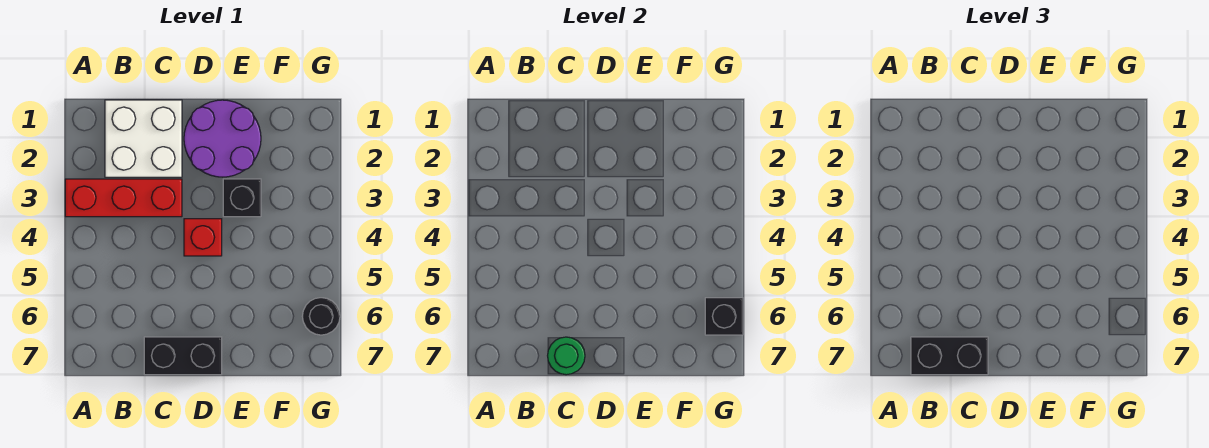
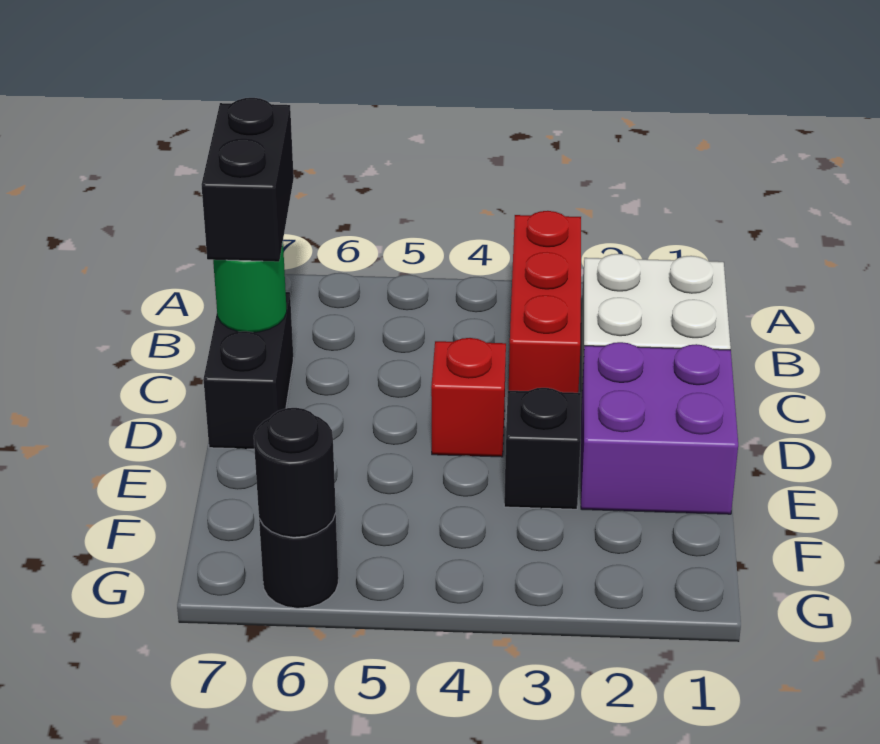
purple 2x2 round brick [184,100,261,177] -> purple 2x2 brick [581,342,738,514]
black 1x1 brick [705,298,743,335] -> black 1x1 round brick [254,408,336,537]

